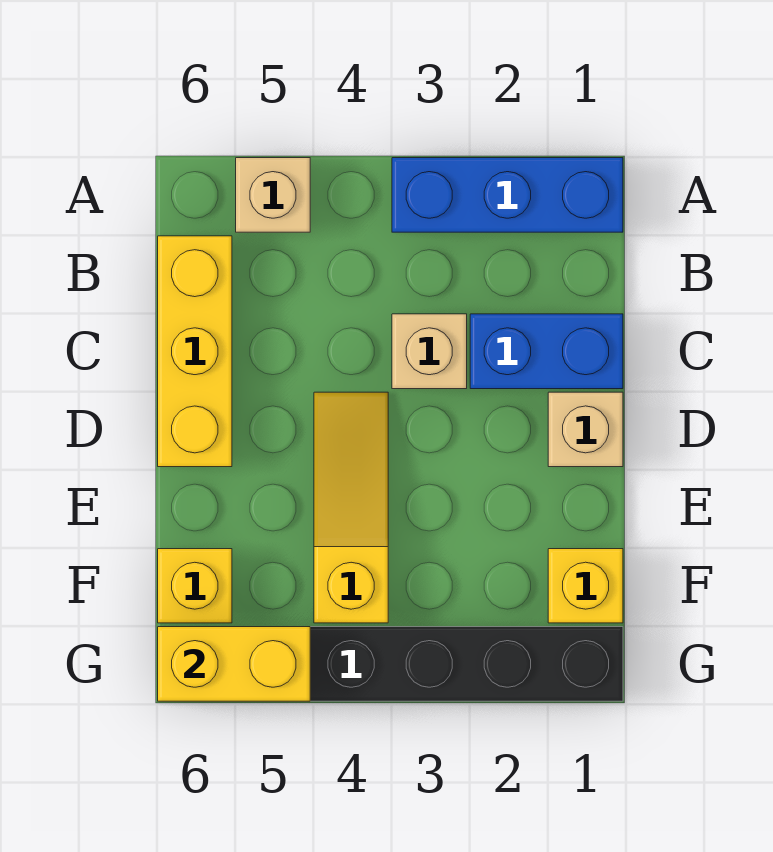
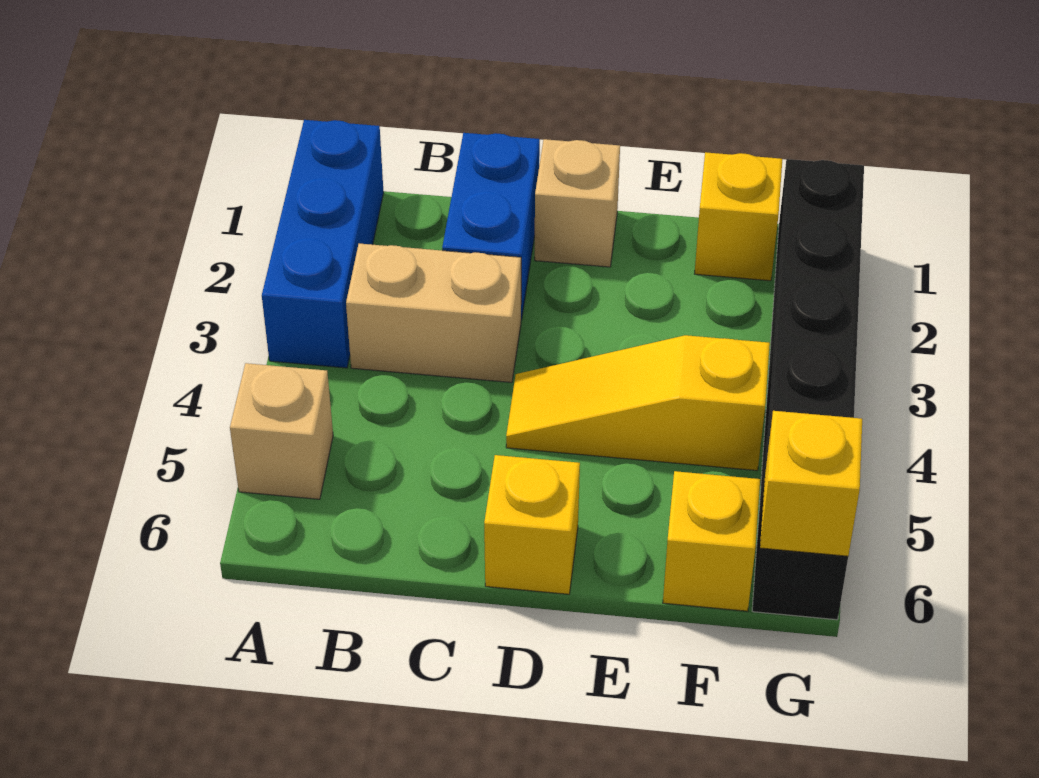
yellow 1x3 brick [158,236,232,467] -> yellow 1x1 brick [484,455,580,594]
tan 1x1 brick [392,314,467,389] -> tan 1x2 brick [346,244,521,382]
yellow 1x2 brick [158,627,310,701] -> yellow 1x1 brick [760,411,862,556]

